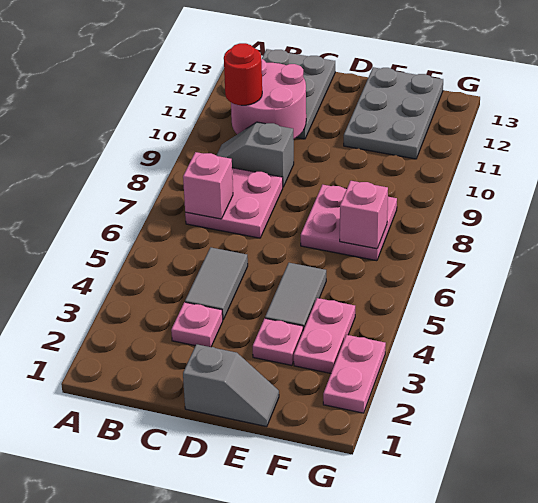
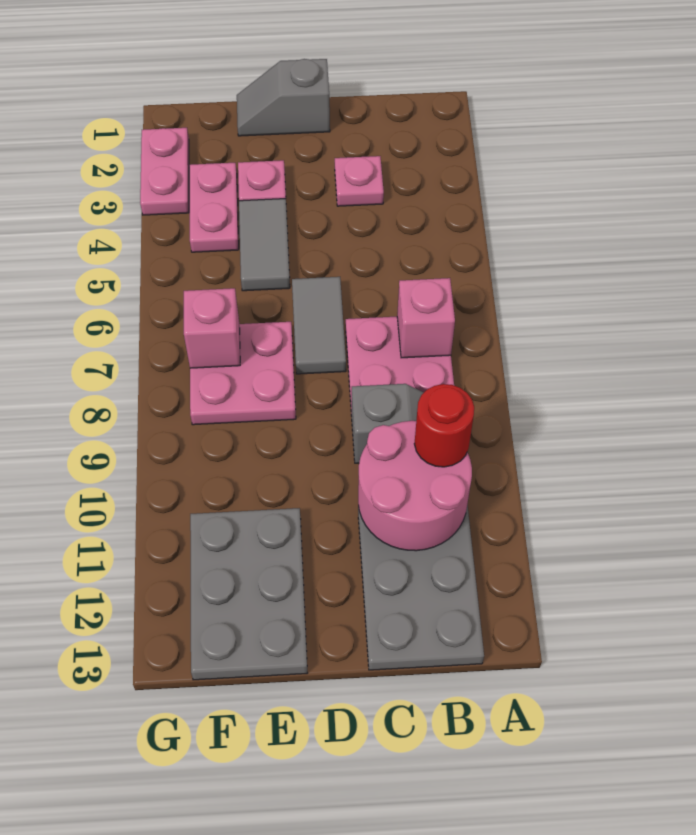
grey 1x2 tile [185,247,248,319] -> grey 1x2 tile moved to [292,277,346,374]

